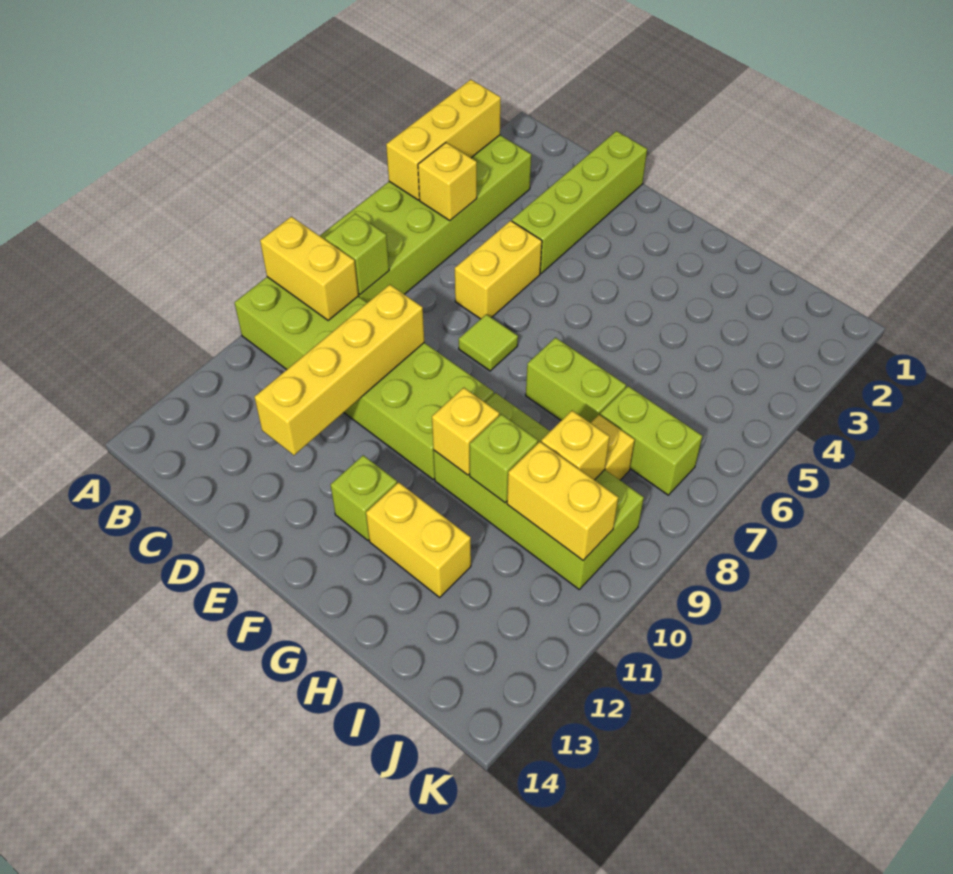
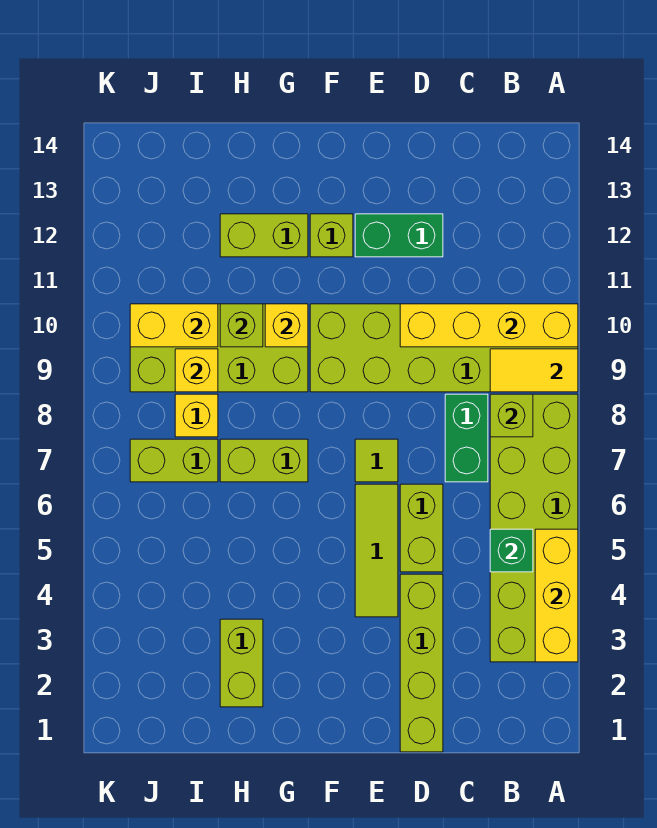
yellow 1x2 brick [260,217,358,320] -> yellow 1x2 tile [490,349,578,392]
yellow 1x1 brick [418,143,477,220] -> green 1x1 brick [490,529,533,572]
none -> green 1x2 brick [445,394,488,482]
yellow 1x2 brick [455,221,542,319] -> lime 1x2 brick [400,484,443,572]
yellow 1x4 brick [254,285,424,455] -> yellow 1x4 brick turned to [400,304,578,347]
none -> green 1x2 brick [355,214,443,257]
none -> lime 1x3 tile [355,484,398,617]
yellow 1x2 brick [366,482,471,597] -> lime 1x2 brick [220,214,308,257]
none -> lime 1x2 brick [220,619,263,707]

